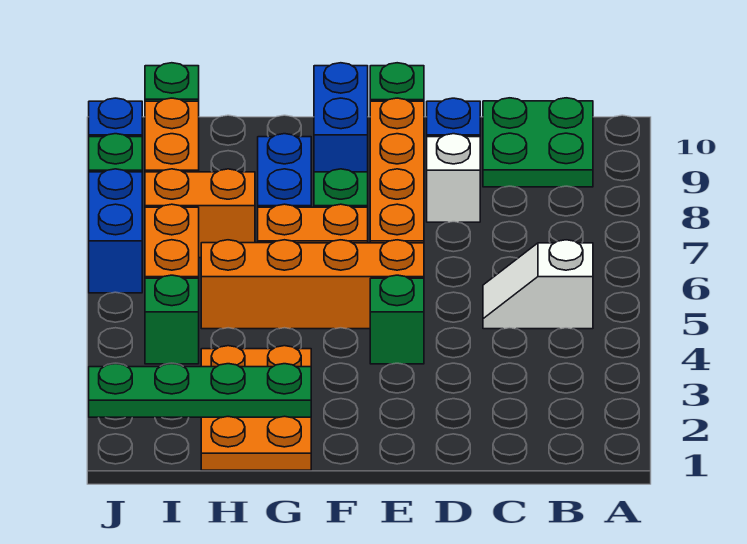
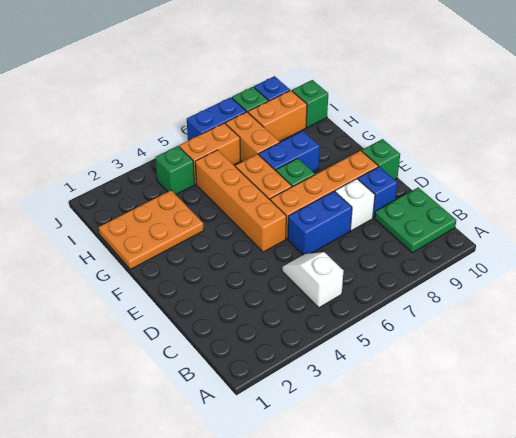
green 1x1 brick [370,275,424,364] -> none
blue 1x2 brick [314,63,368,172] -> blue 1x2 brick moved to [288,191,352,255]
green 1x4 plate [89,364,311,417] -> none

